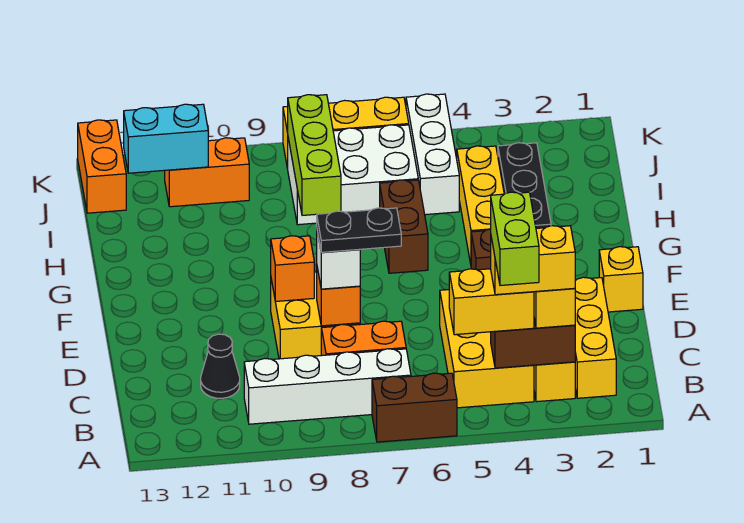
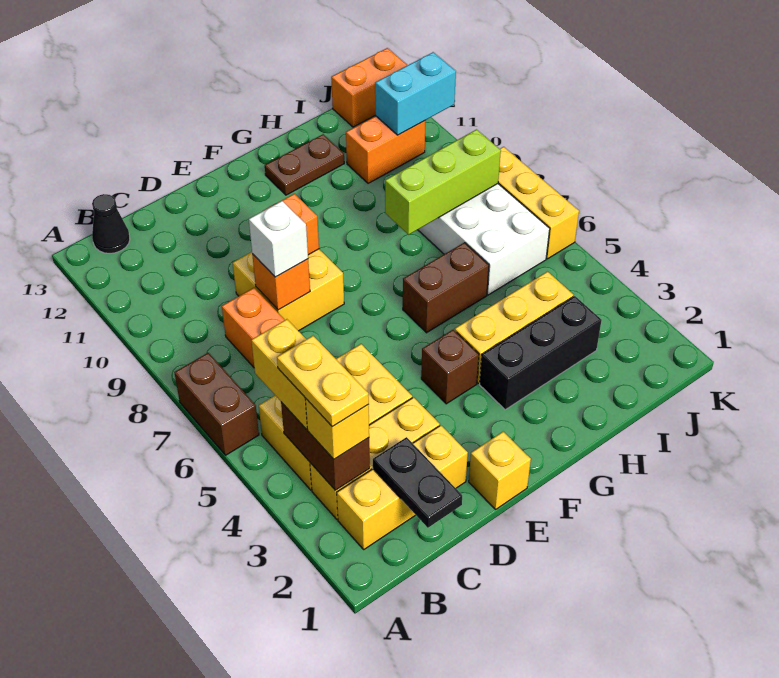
lime 1x2 brick [491,192,539,286] -> none
yellow 1x2 brick [491,226,575,295] -> yellow 1x2 plate [277,336,369,427]
white 1x4 brick [244,349,411,424] -> none
black 1x1 cone [201,334,240,398] -> black 1x1 cone moved to [92,194,130,253]
black 1x2 plate [317,208,401,252] -> black 1x2 plate moved to [373,437,462,528]
none -> brown 1x2 plate [265,134,344,195]
white 1x3 brick [406,94,459,215] -> none
orange 1x2 brick [165,138,249,207] -> orange 1x2 brick turned to [346,116,425,183]
cyan 1x2 brick [124,104,208,173] -> cyan 1x2 brick turned to [375,52,456,135]

